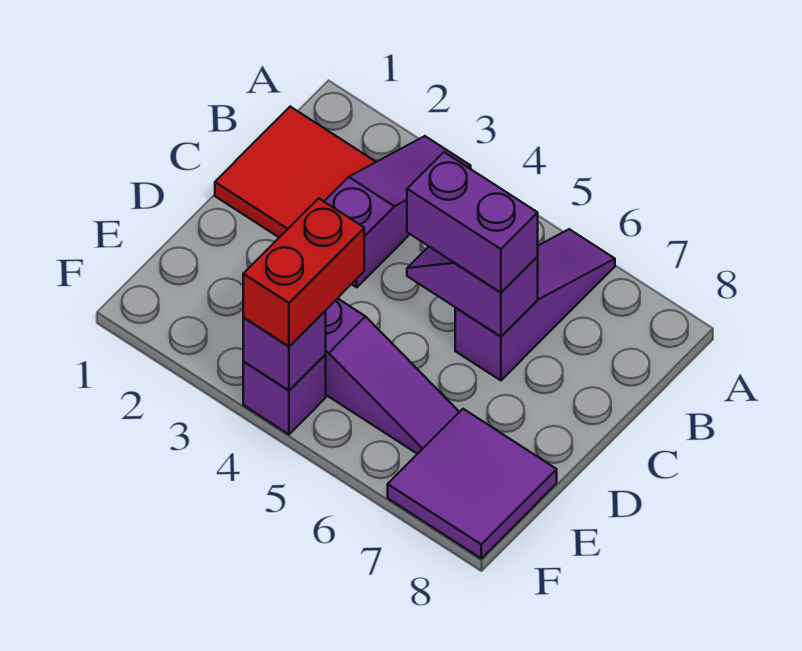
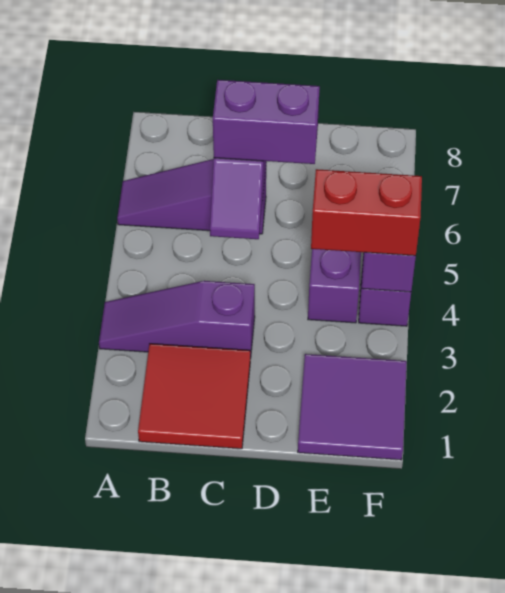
purple 1x2 brick [407,152,538,292] -> purple 1x2 brick turned to [213,80,320,164]
purple 2x2 tile [388,409,557,558] -> purple 2x2 tile moved to [298,354,407,460]

